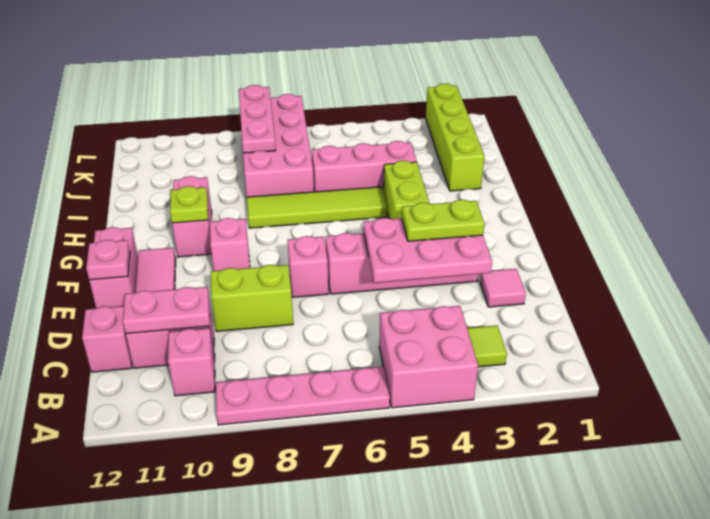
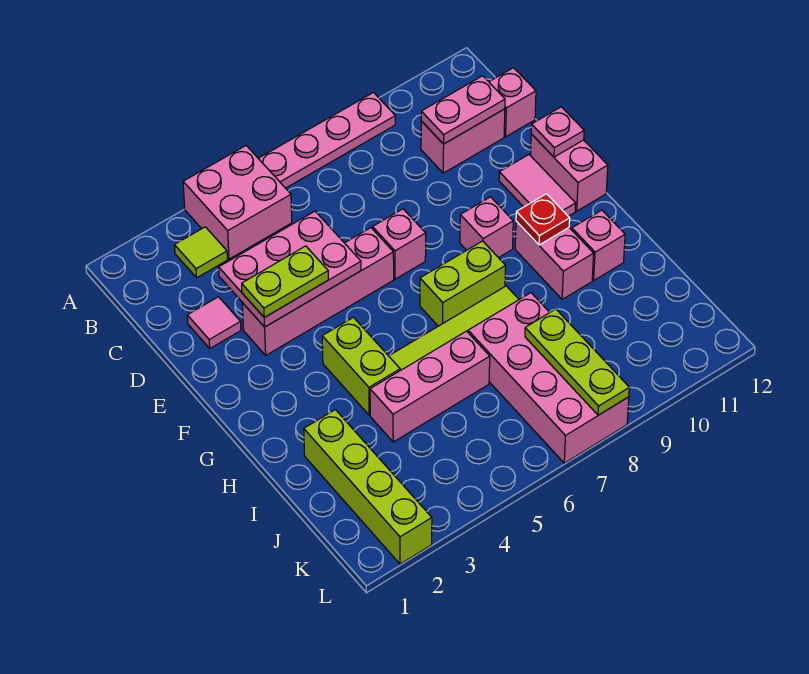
pink 1x1 brick [168,328,215,396] -> pink 1x1 brick moved to [572,210,625,280]
lime 1x2 brick [211,265,293,331] -> lime 1x2 brick moved to [420,241,506,326]
lime 1x1 plate [170,186,208,223] -> red 1x1 plate [516,194,570,245]
pink 1x3 plate [239,85,276,153] -> lime 1x3 plate [525,309,629,415]

